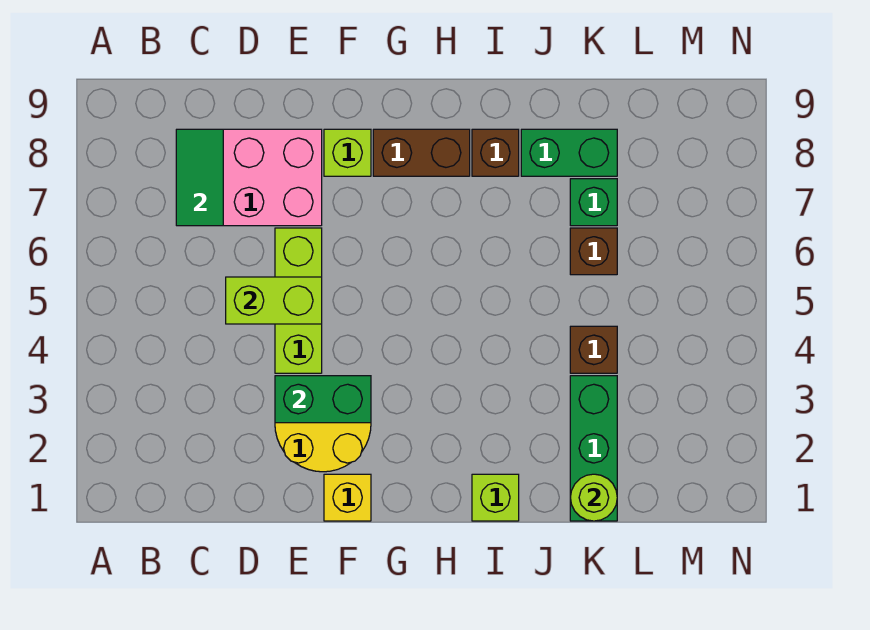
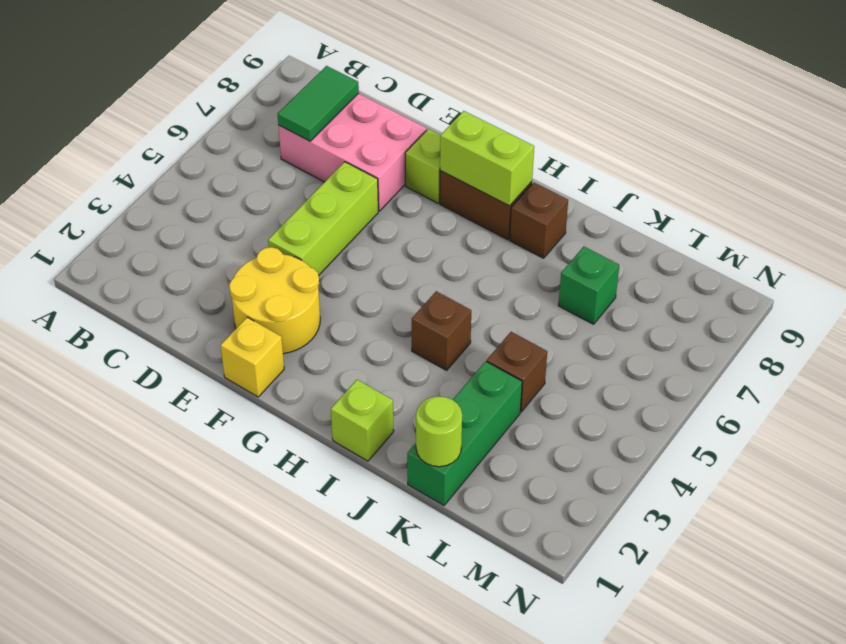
lime 1x2 brick [226,277,322,324] -> lime 1x2 brick moved to [440,111,534,206]
green 1x2 brick [275,376,371,423] -> none
green 1x2 brick [521,129,617,176] -> none
brown 1x1 brick [570,228,617,275] -> brown 1x1 brick moved to [412,291,471,370]

